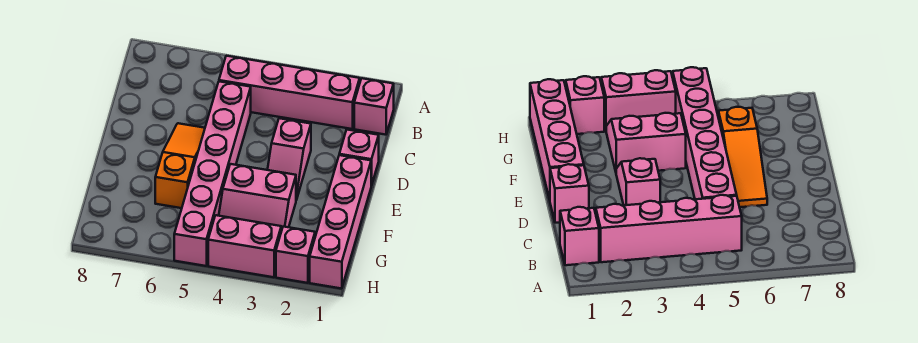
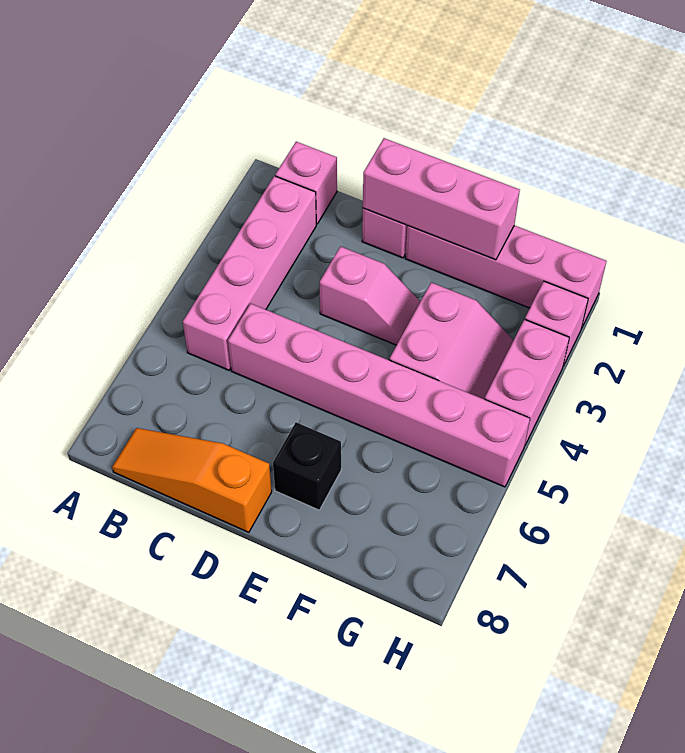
none -> pink 1x3 brick [363,138,520,260]
orange 1x3 slope [155,123,205,208] -> orange 1x3 slope moved to [112,428,272,532]
none -> black 1x1 brick [273,422,341,510]

